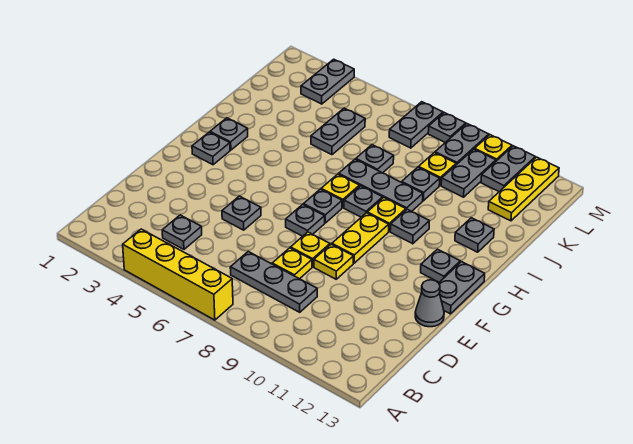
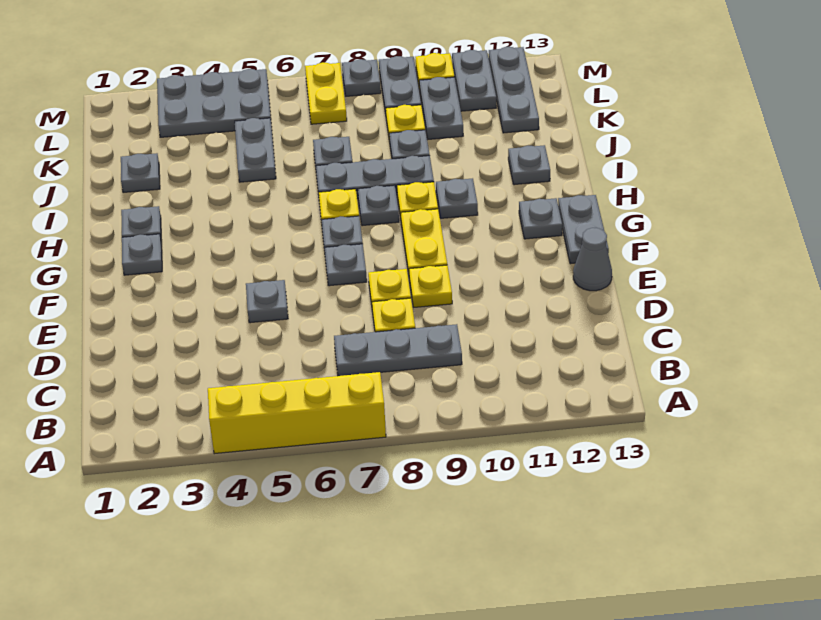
grey 1x1 plate [162,215,202,249] -> grey 1x1 plate moved to [121,153,160,193]
yellow 1x3 plate [488,157,559,221] -> grey 1x3 plate [489,47,539,133]
grey 1x2 plate [301,59,354,104] -> grey 2x3 plate [157,69,271,137]
grey 1x2 plate [389,102,443,148] -> yellow 1x2 plate [305,63,347,124]

